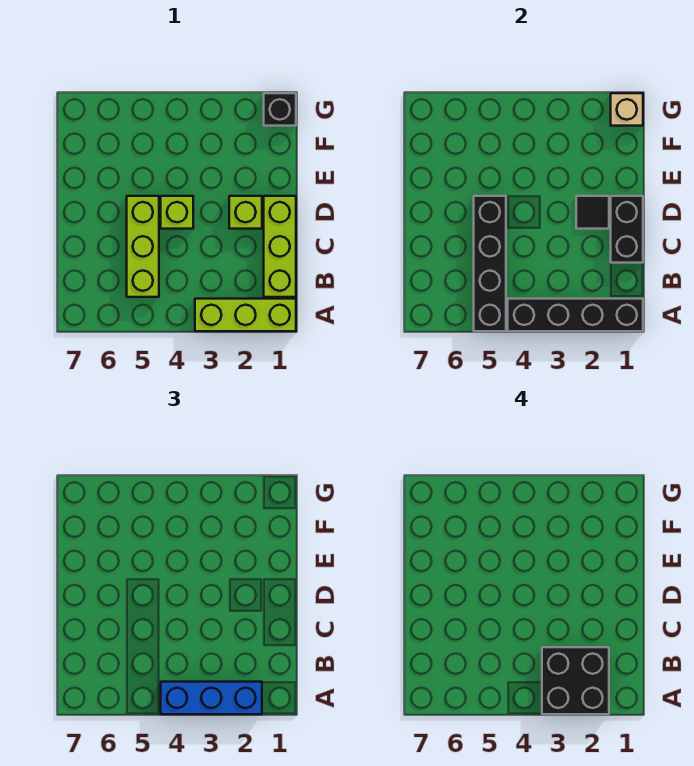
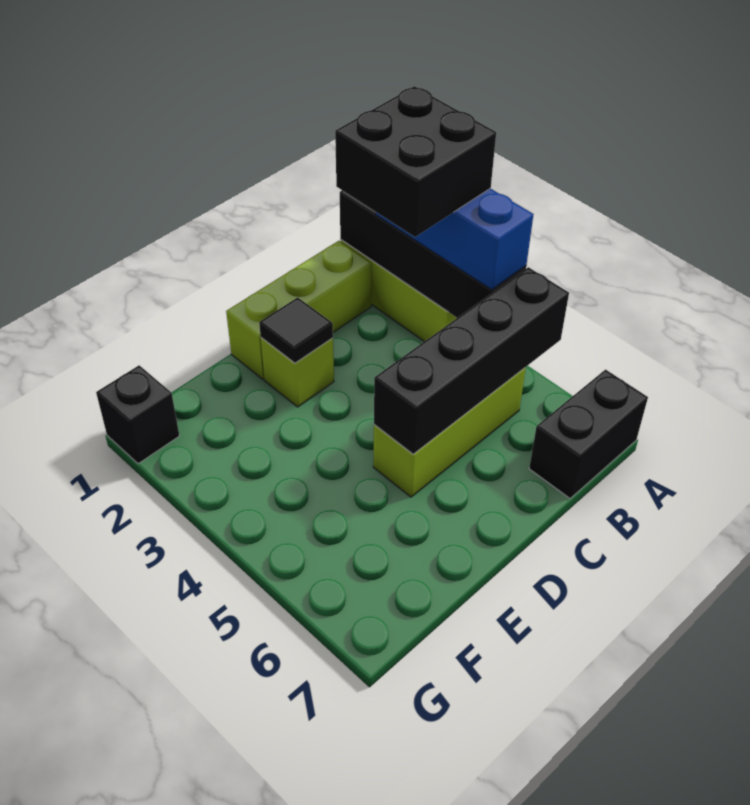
black 1x2 brick [611,196,643,263] -> black 1x2 brick moved to [529,370,648,498]
lime 1x1 brick [161,196,193,229] -> none
tan 1x1 brick [611,93,643,126] -> none

